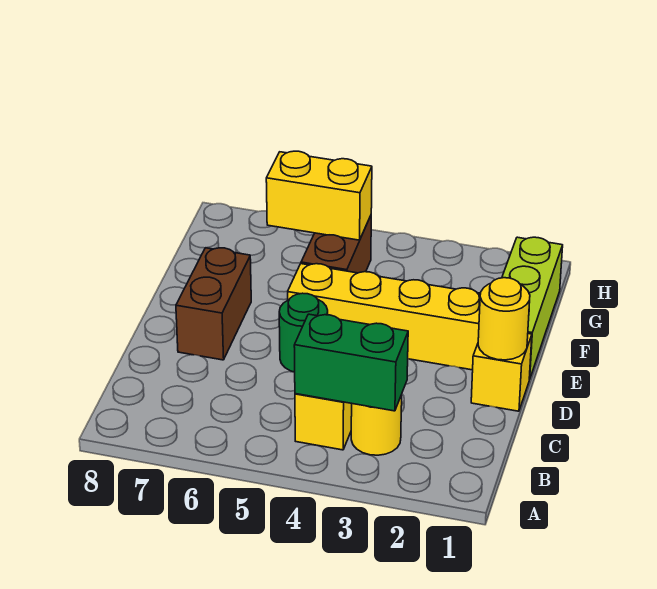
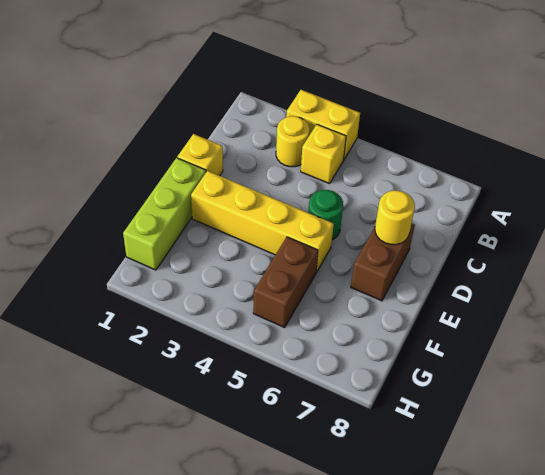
green 1x2 brick [294,314,408,411] -> none
yellow 1x1 round brick [478,278,530,360] -> yellow 1x1 round brick moved to [375,191,415,245]
yellow 1x2 brick [266,151,372,240] -> yellow 1x2 brick moved to [286,90,360,160]

